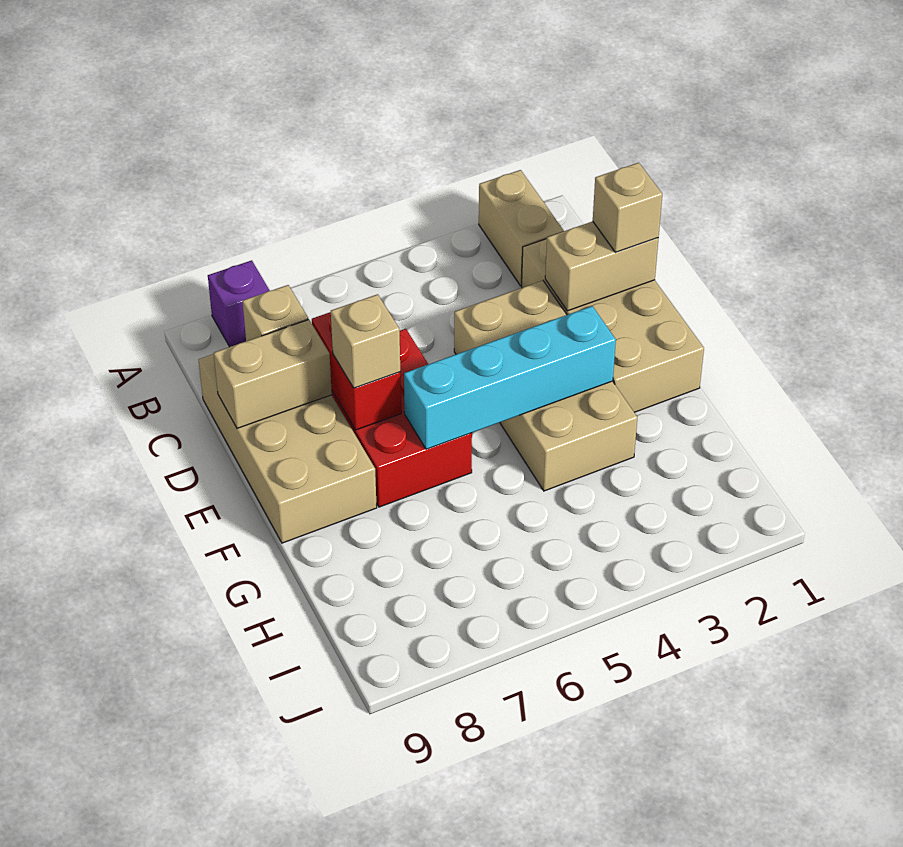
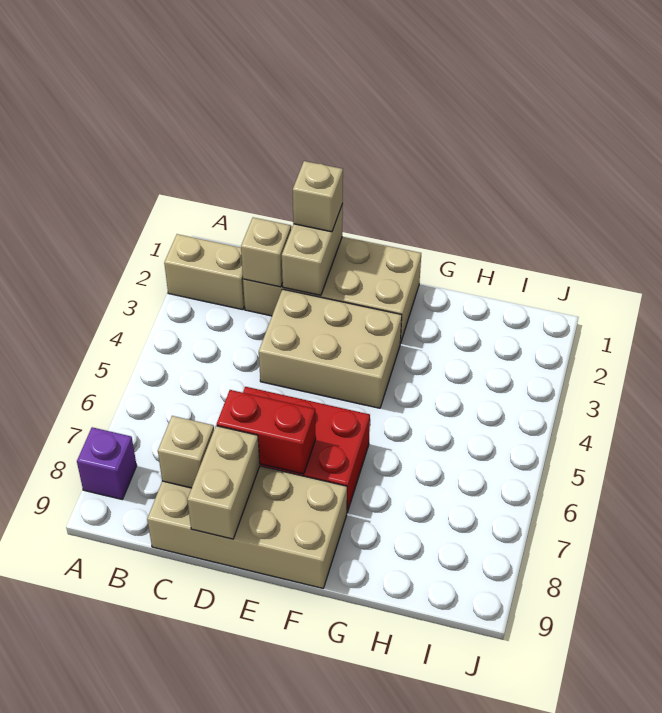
tan 2x4 brick [454,281,637,491] -> tan 2x3 brick [259,289,402,408]
tan 1x1 brick [331,294,400,388] -> tan 1x1 brick moved to [241,217,291,287]
cyan 1x4 brick [404,306,616,449] -> none

